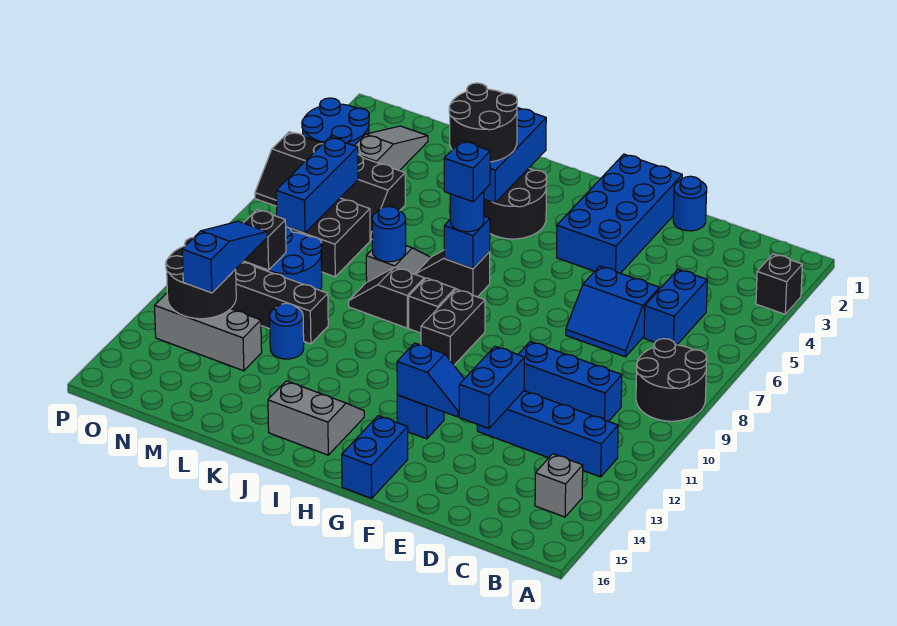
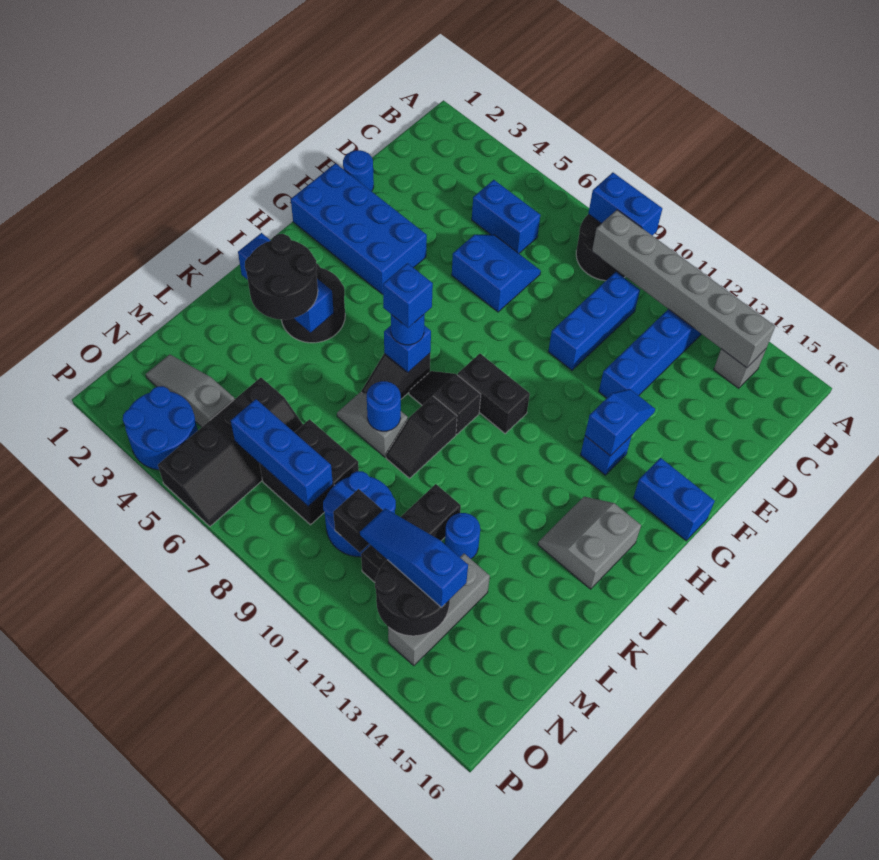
black 1x1 brick [756,254,802,314] -> none
none -> grey 1x6 brick [592,210,775,368]
blue 2x2 slope [566,266,660,357] -> blue 2x2 slope turned to [452,235,541,312]
blue 1x2 brick [459,347,524,428] -> blue 1x2 brick moved to [588,173,662,236]

